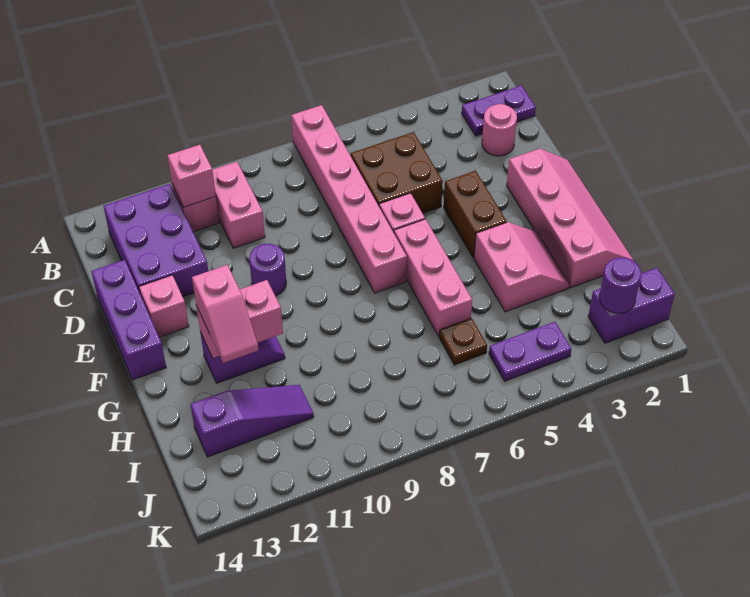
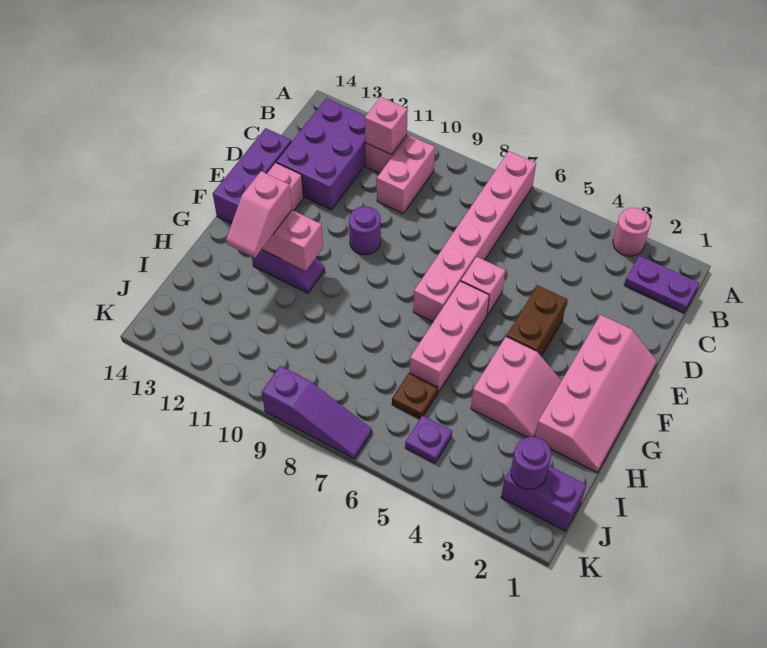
pink 1x1 round brick [482,104,517,156] -> pink 1x1 round brick moved to [613,208,651,256]
brown 2x2 brick [351,132,443,213] -> none
purple 1x3 slope [191,385,314,457] -> purple 1x3 slope moved to [262,366,372,459]
purple 1x2 plate [489,322,571,381] -> purple 1x1 plate [405,416,452,463]

